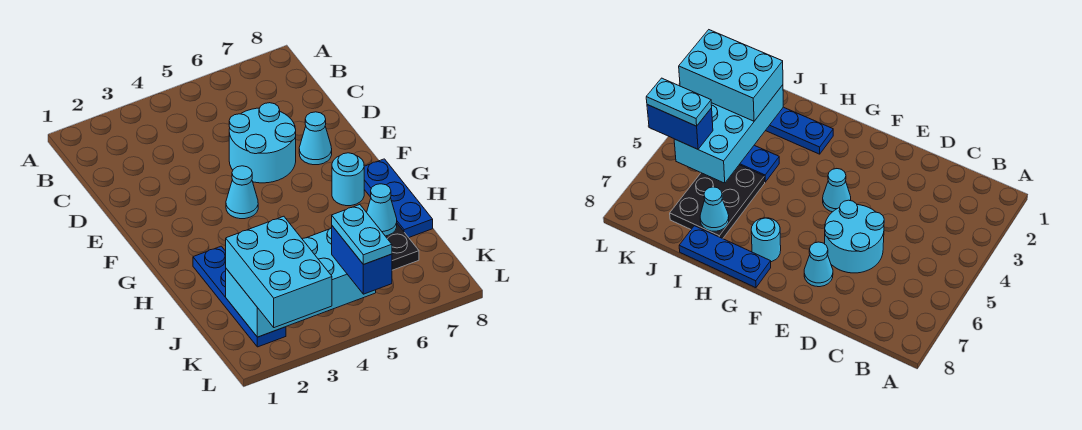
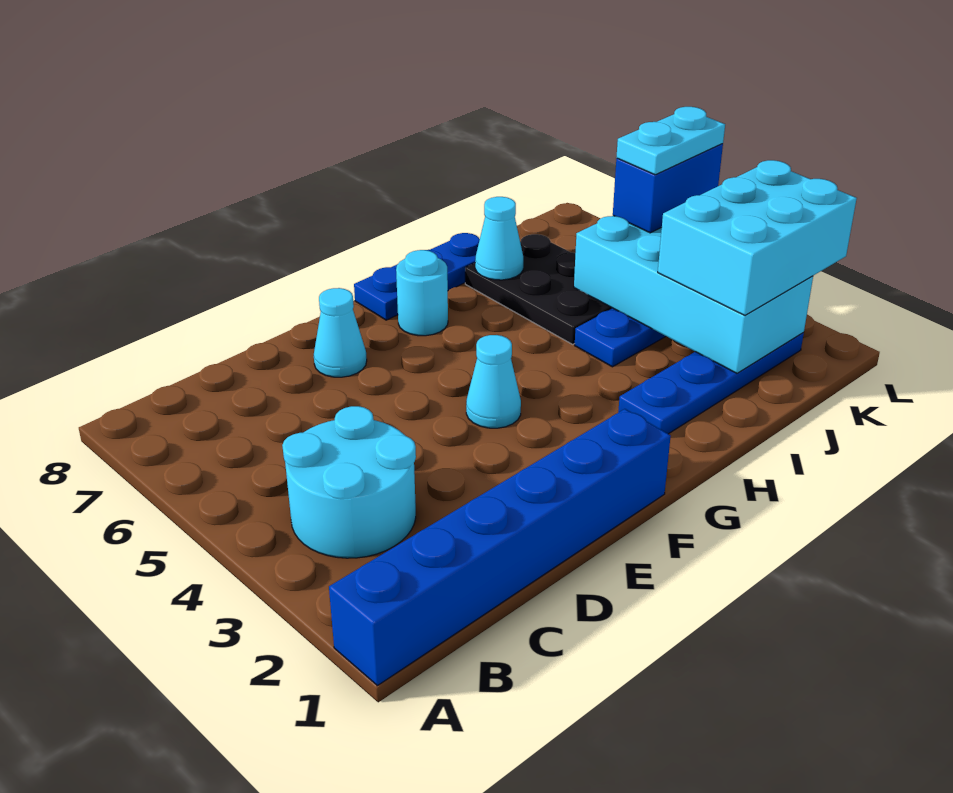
none -> blue 1x6 brick [329,409,671,686]
cyan 2x2 round brick [229,103,296,183] -> cyan 2x2 round brick moved to [282,406,416,558]

